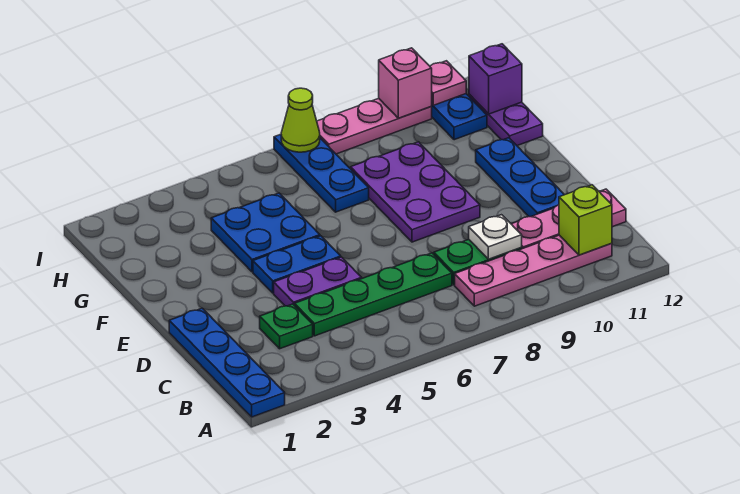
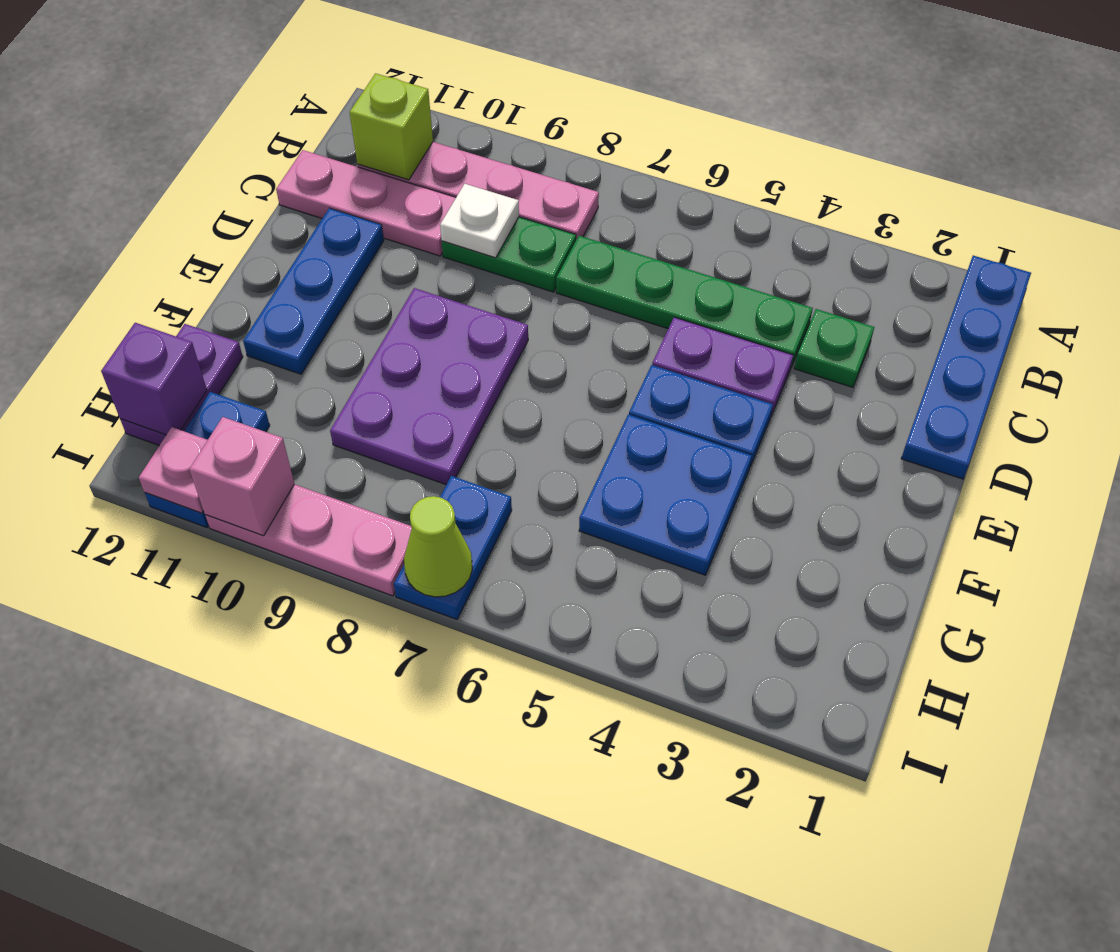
blue 1x3 plate [274,134,369,212] -> blue 1x2 plate [394,476,512,619]

